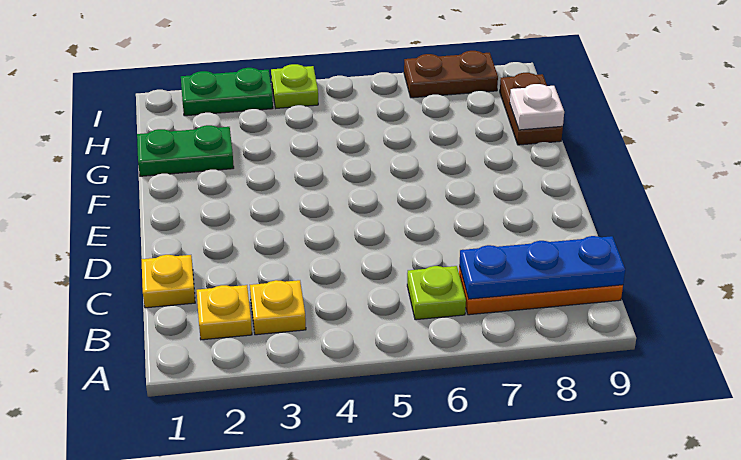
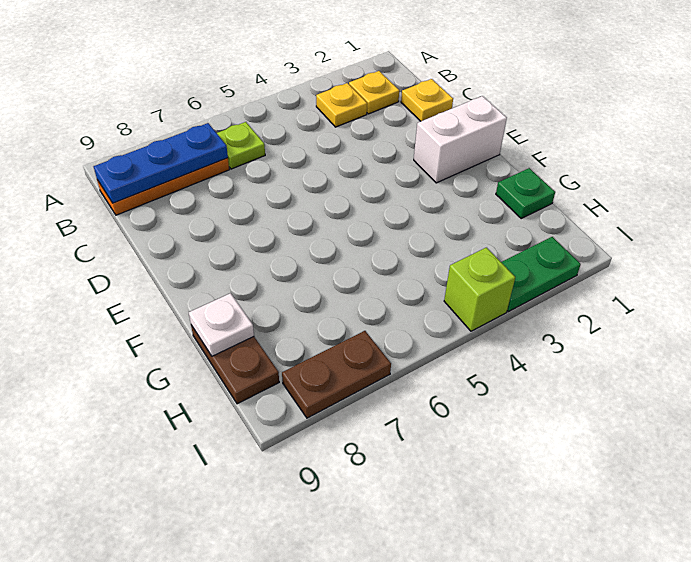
none -> white 1x2 brick [414,96,507,183]
green 1x2 plate [137,125,234,176] -> green 1x1 plate [496,168,555,218]
lime 1x1 plate [271,64,318,108] -> lime 1x1 brick [444,248,515,331]

